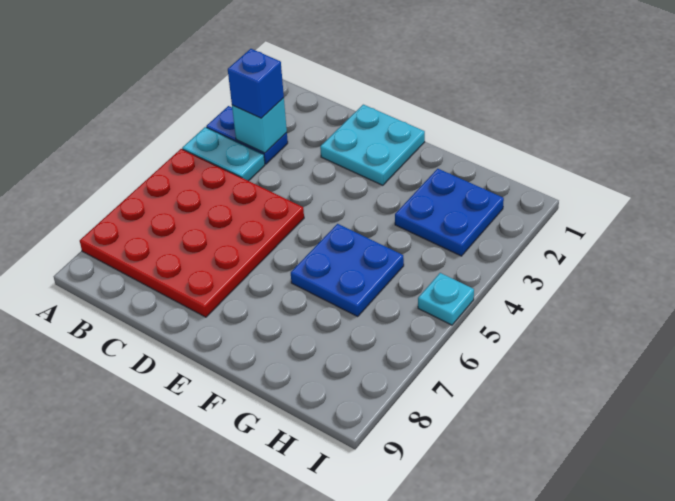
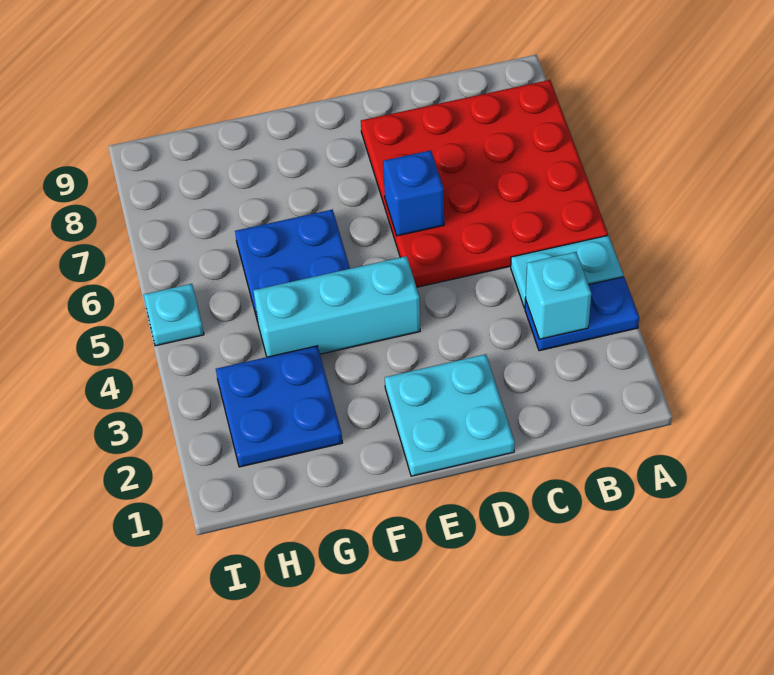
blue 1x1 brick [228,49,284,118] -> blue 1x1 brick moved to [383,150,444,236]
none -> cyan 1x3 brick [253,256,420,357]

